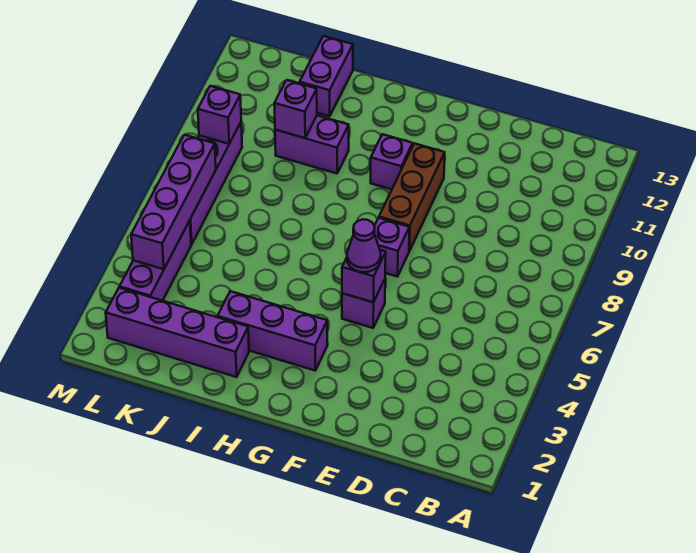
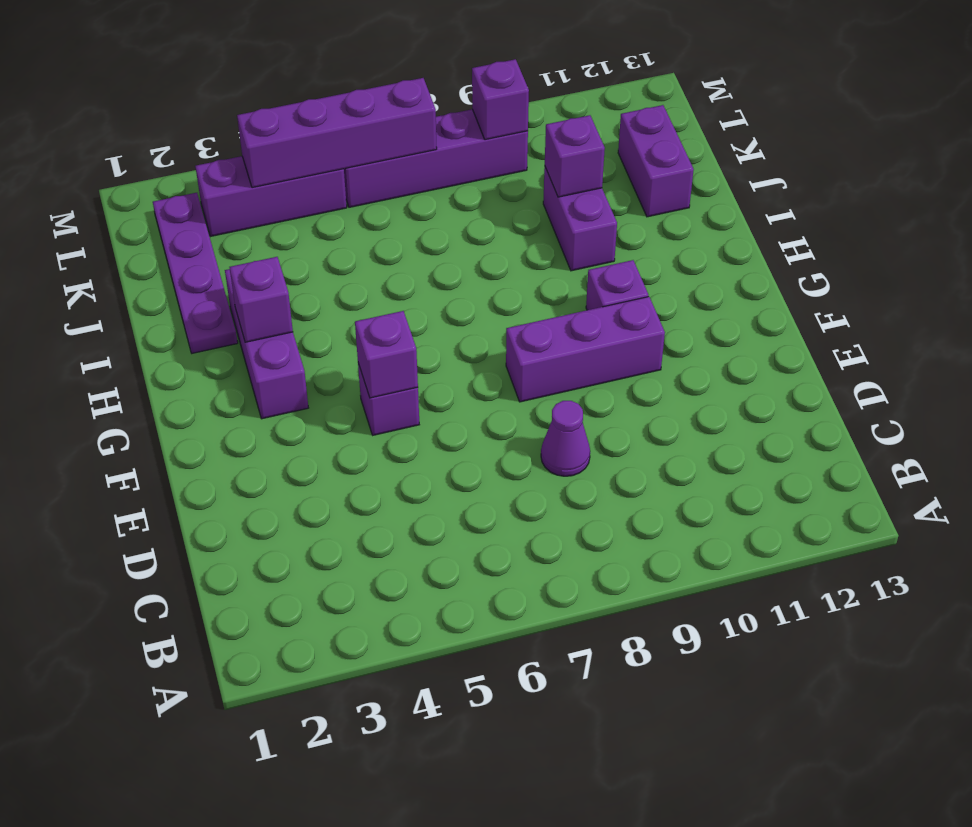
purple 1x1 cone [347,219,381,272] -> purple 1x1 cone moved to [541,401,590,476]
purple 1x1 brick [374,218,409,277] -> purple 1x1 brick moved to [229,257,293,342]
brown 1x3 brick [379,143,445,251] -> purple 1x3 brick [506,297,665,402]
purple 1x4 brick [106,288,249,377] -> purple 1x4 plate [153,193,238,353]
purple 1x2 brick [300,36,353,116] -> purple 1x2 brick turned to [618,105,694,217]

